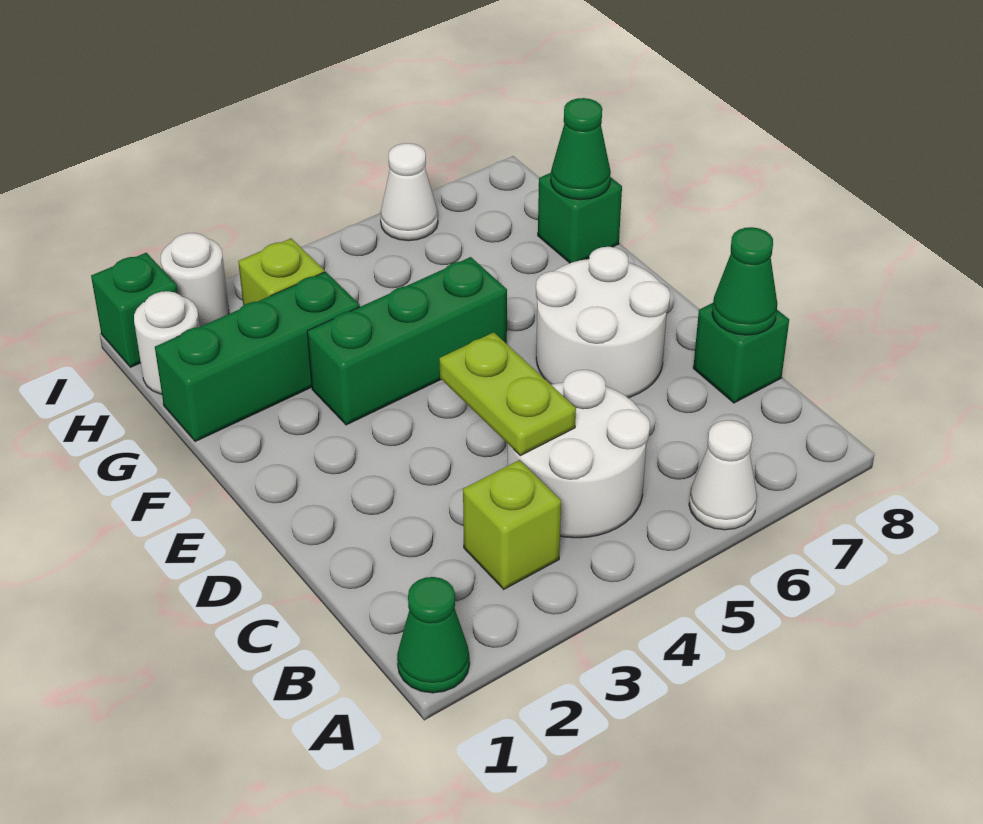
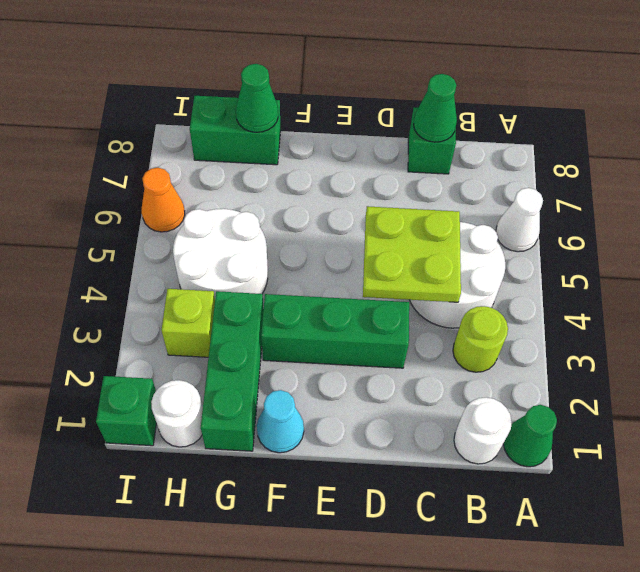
lime 1x1 brick [463,460,561,589] -> lime 1x1 round brick [453,306,508,372]
lime 1x2 plate [440,332,576,456] -> lime 2x2 plate [363,206,461,302]
white 2x2 round brick [536,247,670,398] -> white 2x2 round brick moved to [173,209,268,296]
none -> cyan 1x1 cone [257,390,304,453]
green 1x3 brick [307,257,507,425] -> green 1x3 brick turned to [261,294,409,368]
green 1x1 brick [538,173,622,263] -> green 1x2 brick [190,96,281,165]
white 1x1 round brick [161,233,229,327] -> white 1x1 round brick moved to [454,397,512,464]
white 1x1 cone [380,143,438,241] -> orange 1x1 cone [142,168,185,232]

